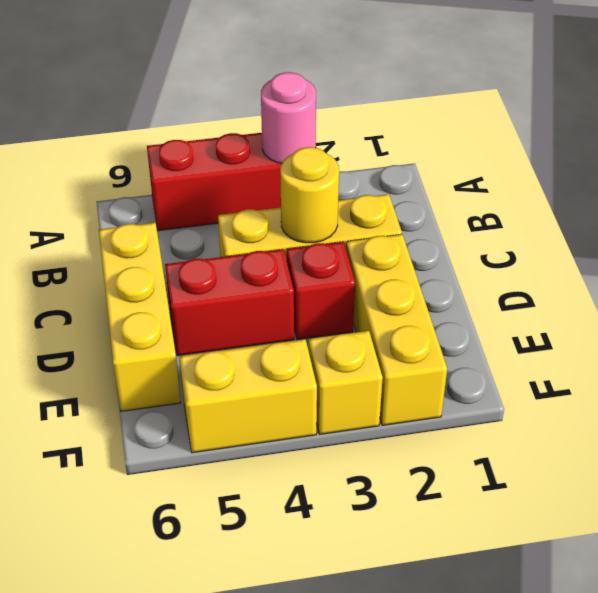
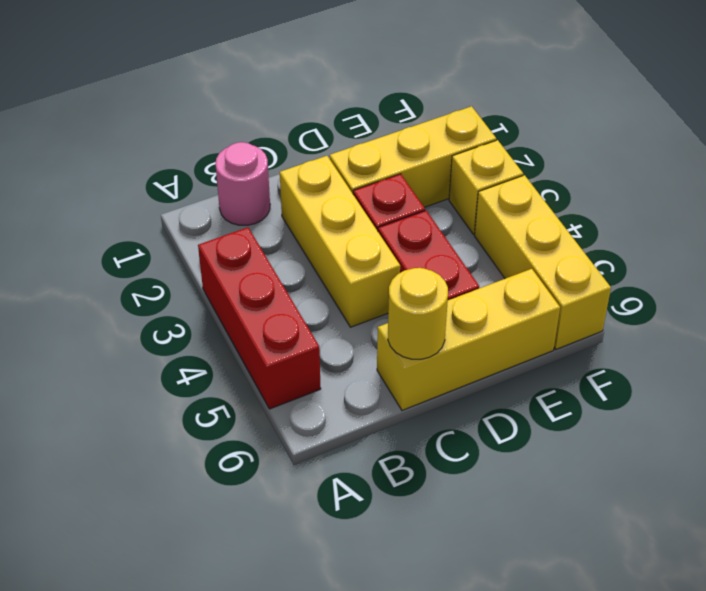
pink 1x1 round brick [261,72,316,163] -> pink 1x1 round brick moved to [215,142,270,225]
yellow 1x1 round brick [280,147,339,243] -> yellow 1x1 round brick moved to [388,268,448,359]
yellow 1x2 brick [179,339,317,453] -> yellow 1x3 brick [475,175,611,349]

